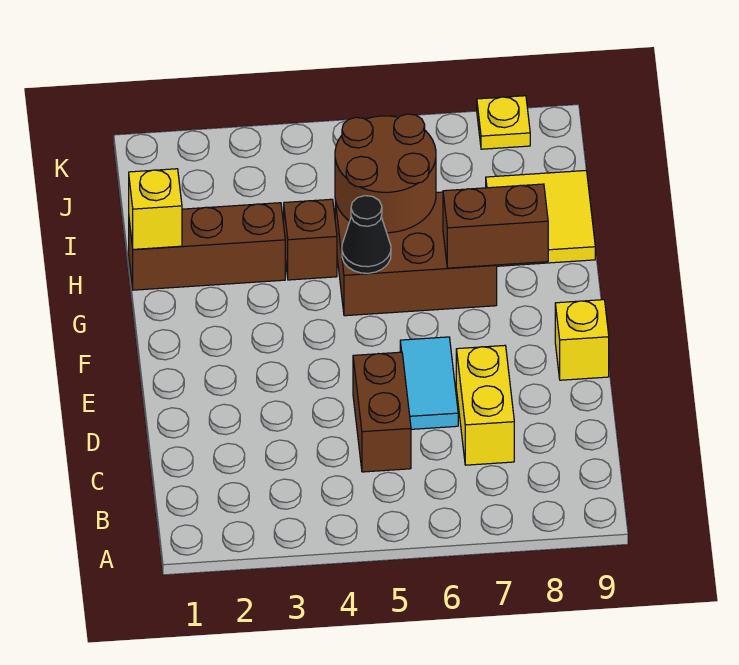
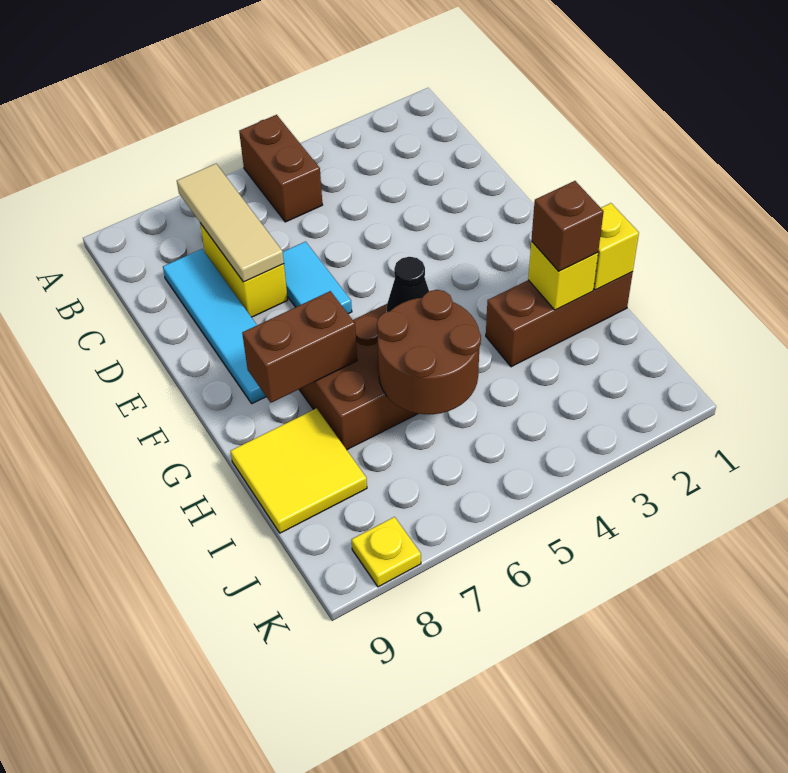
none -> tan 1x3 tile [177,164,284,282]
brown 1x2 brick [353,352,411,472] -> brown 1x2 brick moved to [239,115,323,222]
none -> cyan 1x4 tile [163,249,266,404]
yellow 1x1 brick [555,300,609,380] -> yellow 1x1 brick moved to [528,241,598,310]
brown 1x1 brick [284,199,337,280] -> brown 1x1 brick moved to [531,181,604,271]

